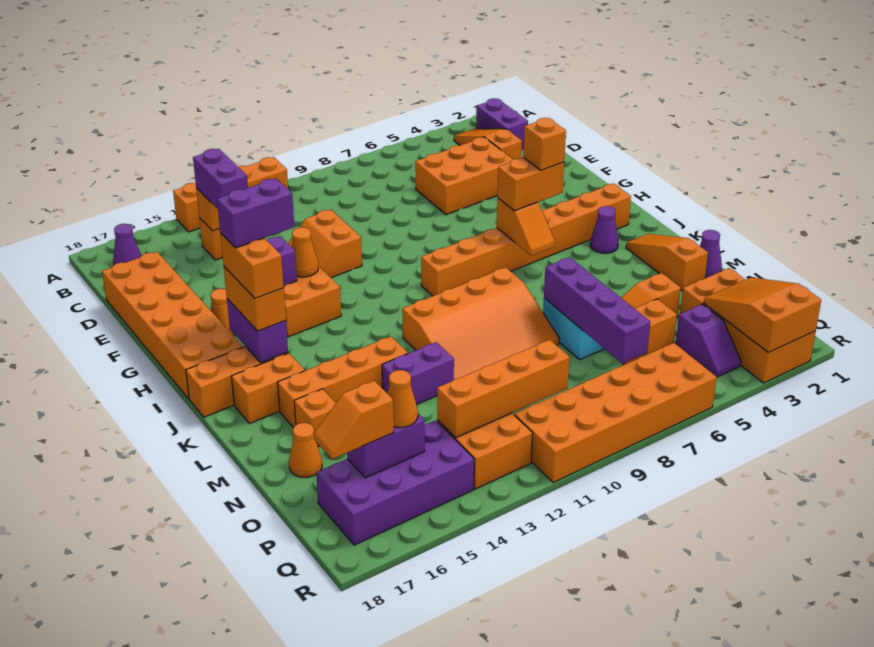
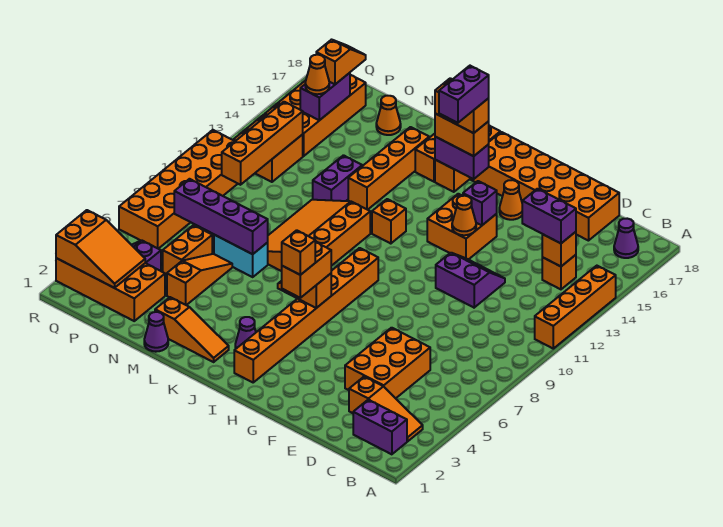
orange 2x2 slope [288,210,362,277] -> purple 2x2 slope [436,253,505,308]
orange 1x1 brick [294,389,336,447] -> orange 1x1 brick moved to [372,199,406,244]
purple 2x4 brick [316,420,474,545] -> orange 2x4 brick [265,75,366,156]

